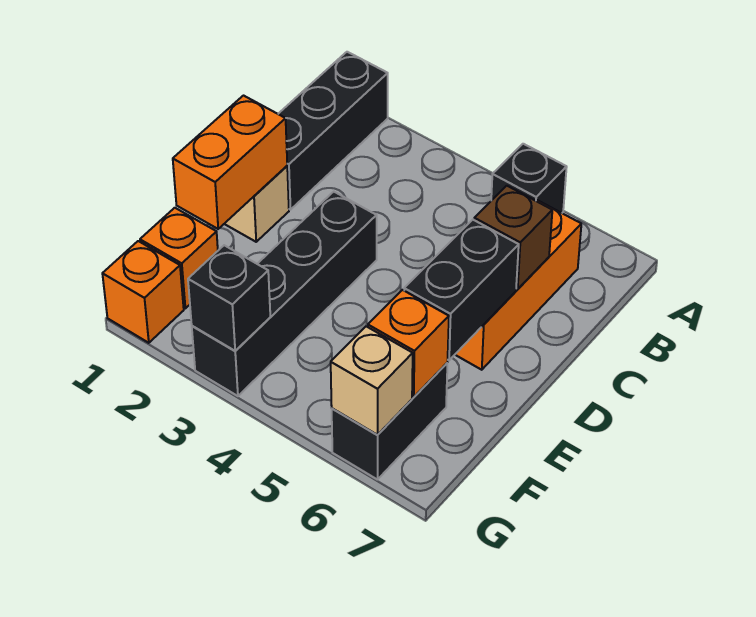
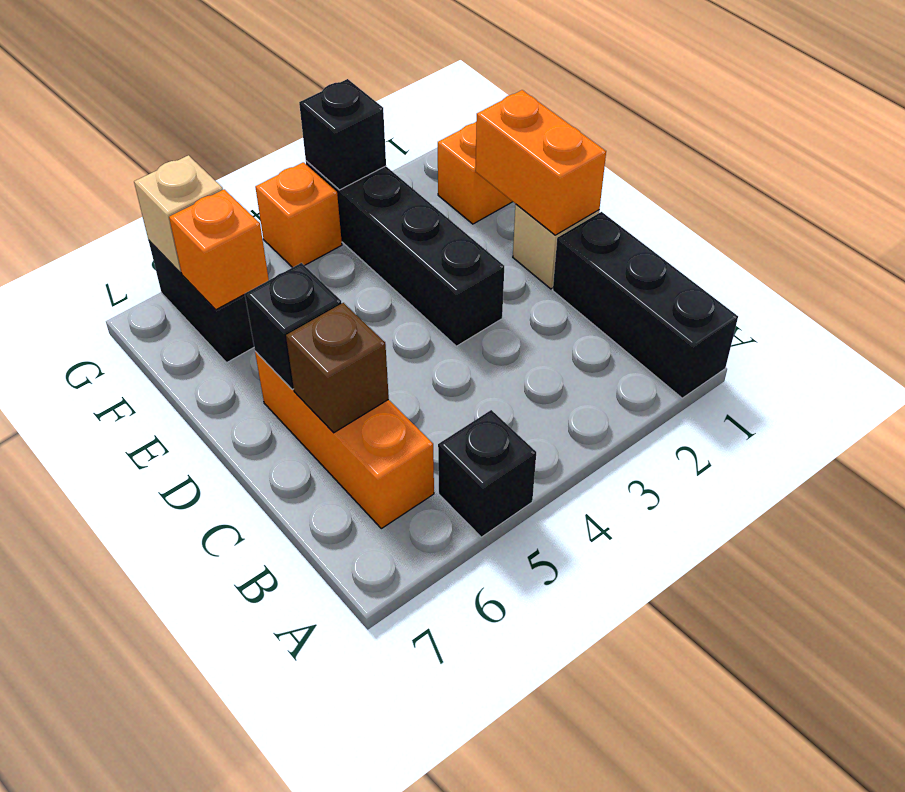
black 1x2 brick [404,220,519,360] -> black 1x1 brick [245,263,342,389]
orange 1x1 brick [102,241,184,343] -> orange 1x1 brick moved to [255,162,342,268]

